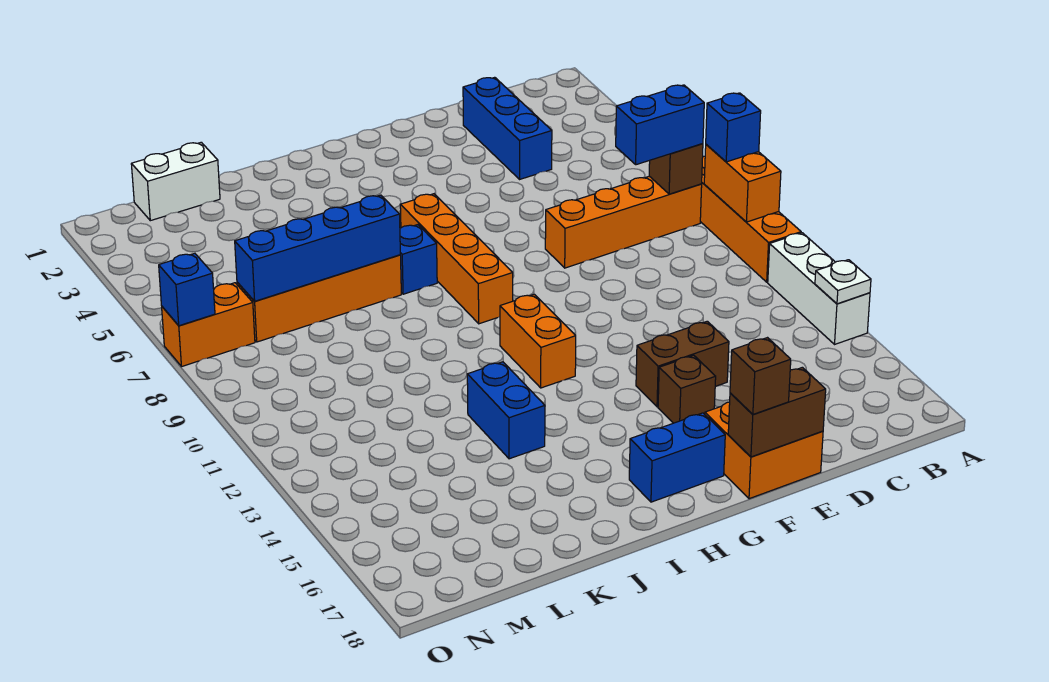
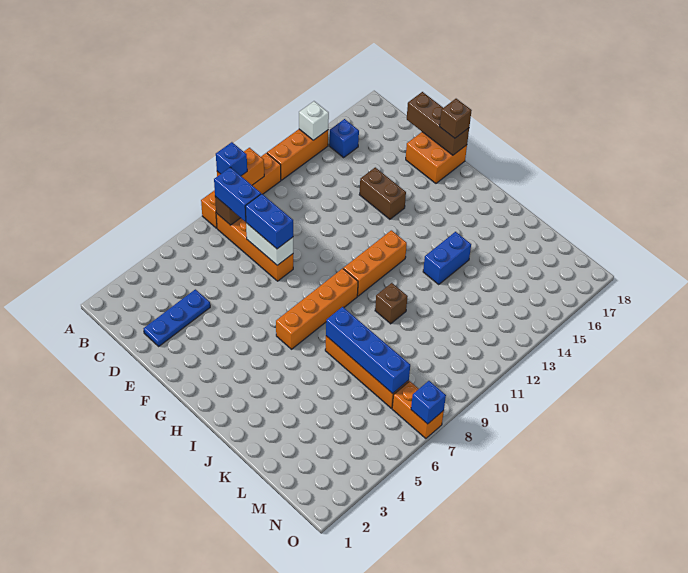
white 1x3 brick [768,233,870,344] -> orange 1x3 brick [267,129,328,180]
white 1x1 plate [815,260,871,304] -> white 1x1 brick [299,101,329,140]
blue 1x3 brick [463,77,552,179] -> blue 1x3 plate [144,289,210,346]
brown 1x2 brick [728,367,826,457] -> brown 1x3 brick [407,92,469,155]
brown 1x1 brick [658,355,716,423] -> brown 1x1 brick moved to [375,283,408,324]
blue 1x2 brick [629,413,725,502] -> blue 1x2 brick moved to [245,194,293,249]
orange 1x2 brick [500,294,576,388] -> orange 1x3 brick [343,230,407,296]
blue 1x1 brick [400,225,437,294] -> blue 1x1 brick moved to [329,119,359,157]
white 1x2 brick [131,142,220,221] -> white 1x2 brick moved to [246,223,293,265]

